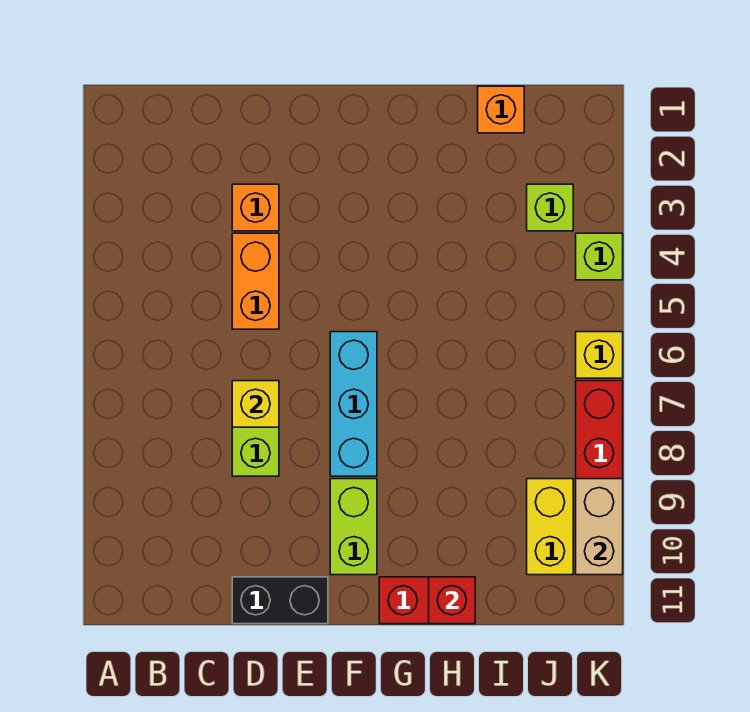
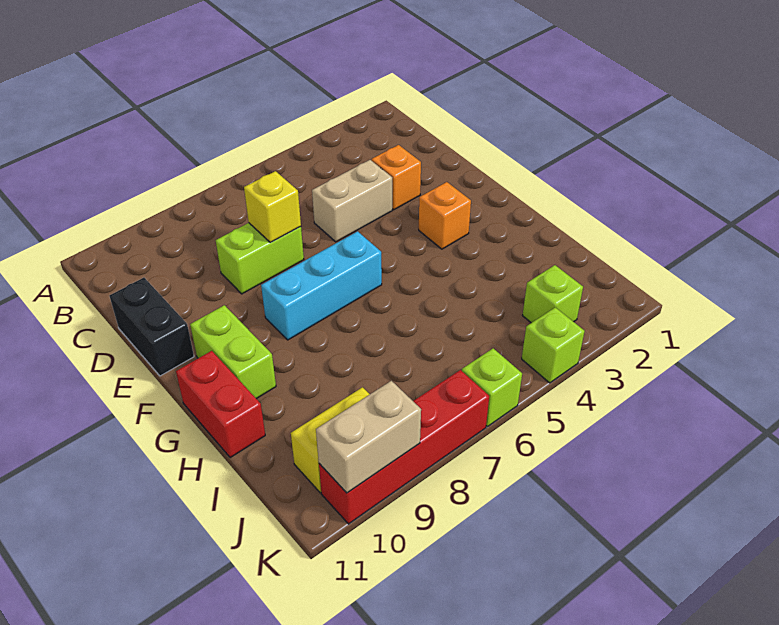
orange 1x2 brick [232,233,279,329] -> tan 1x2 brick [312,160,392,242]
lime 1x2 brick [330,479,377,575] -> lime 1x2 brick turned to [190,305,276,399]
red 1x1 brick [429,577,475,624] -> none
orange 1x1 brick [478,86,524,133] -> orange 1x1 brick moved to [419,182,471,249]
yellow 1x1 brick [576,332,623,378] -> lime 1x1 brick [462,348,522,427]

